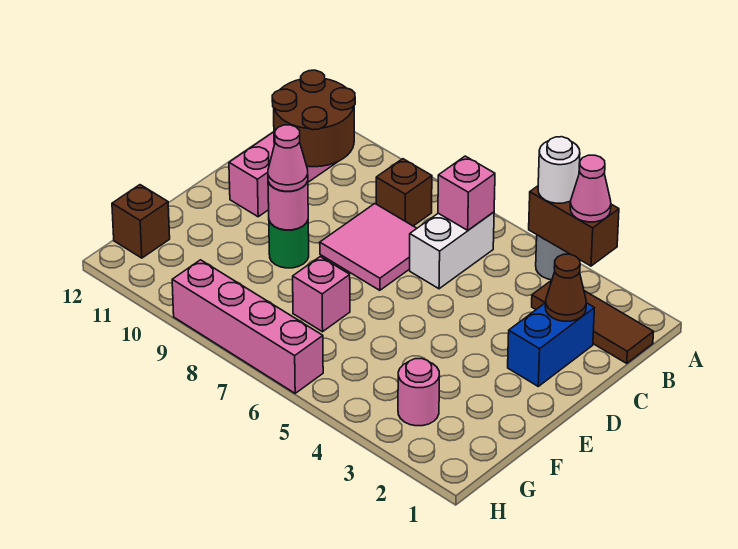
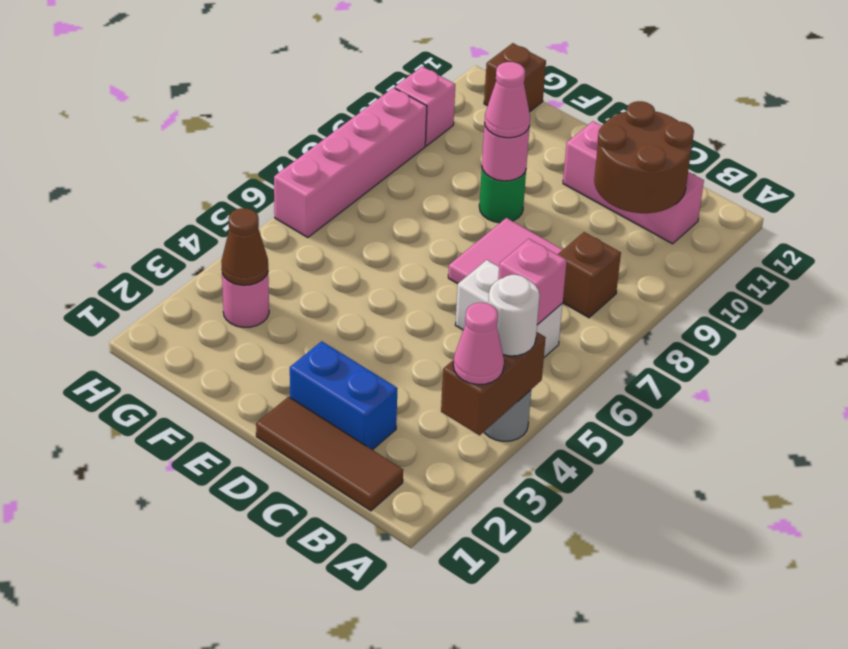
brown 1x3 tile [532,280,654,363] -> brown 1x3 tile turned to [256,397,403,511]
brown 1x1 cone [545,254,586,321] -> brown 1x1 cone moved to [221,208,268,285]
pink 1x1 brick [293,257,350,332] -> pink 1x1 brick moved to [395,66,455,146]

